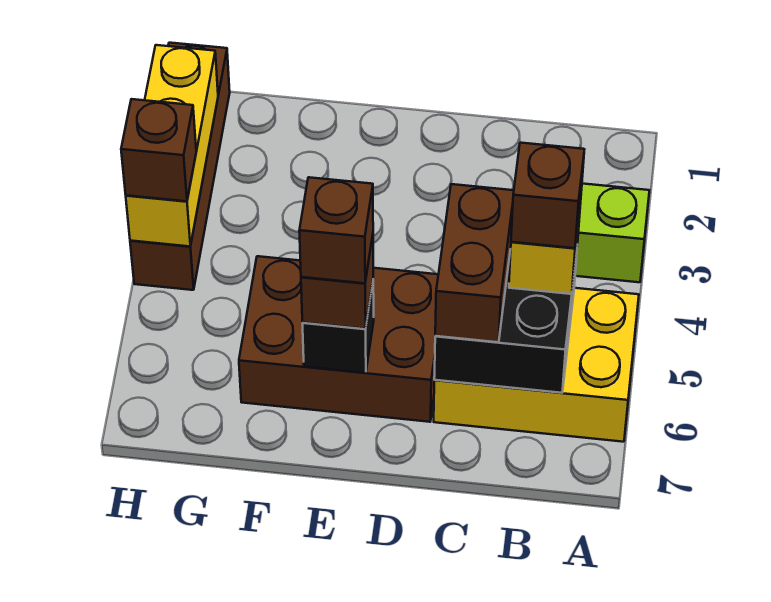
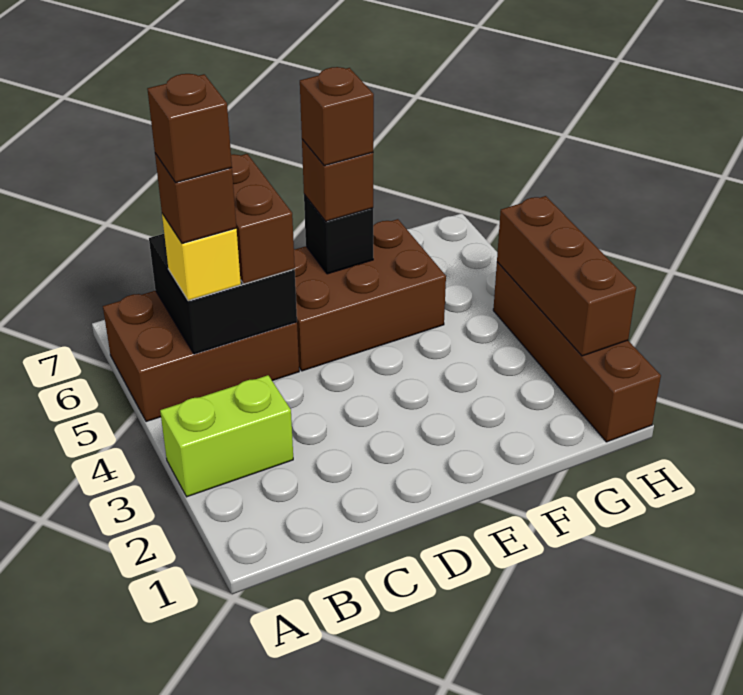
yellow 2x3 brick [434,288,639,442] -> brown 2x3 brick [103,291,299,422]
yellow 1x3 brick [126,45,218,246] -> brown 1x3 brick [497,196,636,356]
brown 1x1 brick [121,99,196,201] -> brown 1x1 brick moved to [147,74,232,183]

